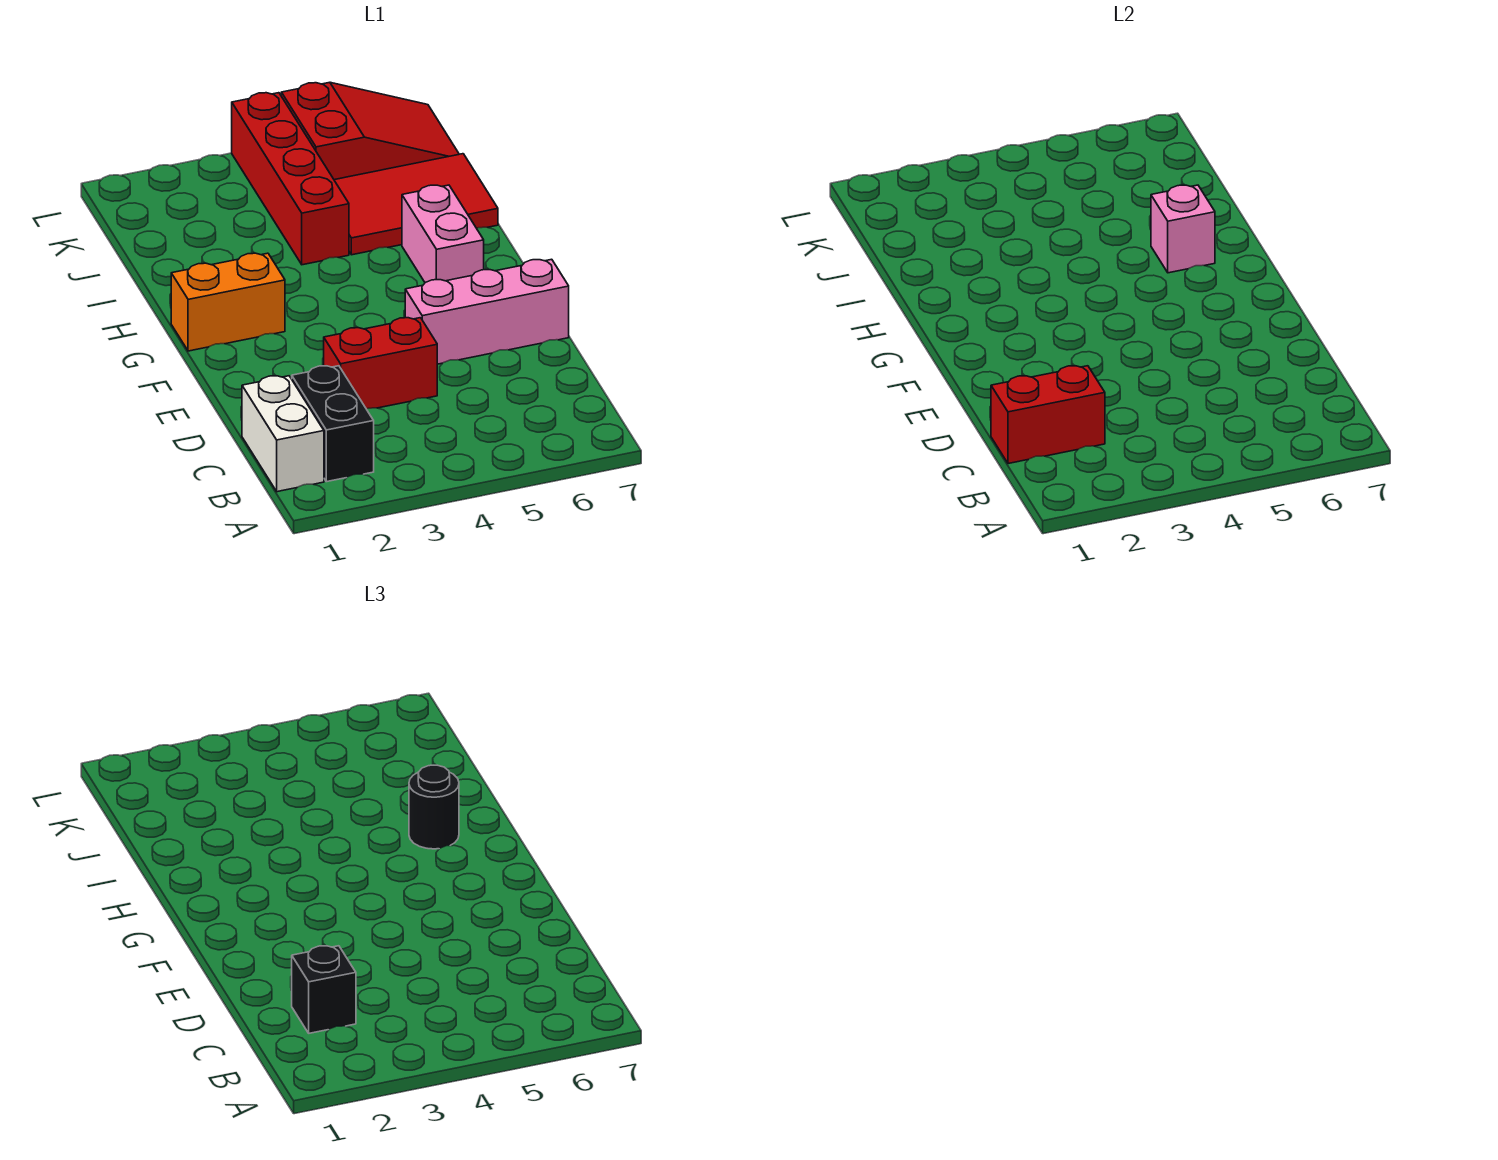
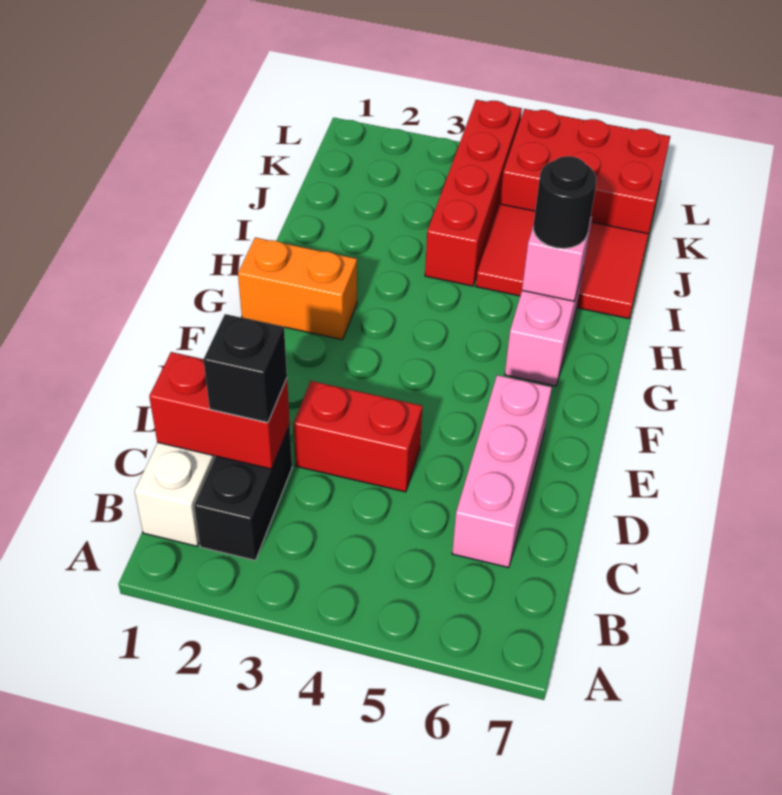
pink 1x3 brick [405,259,569,364] -> pink 1x3 brick turned to [452,375,552,568]
red 2x3 slope [281,82,459,180] -> red 2x3 brick [500,109,670,234]

